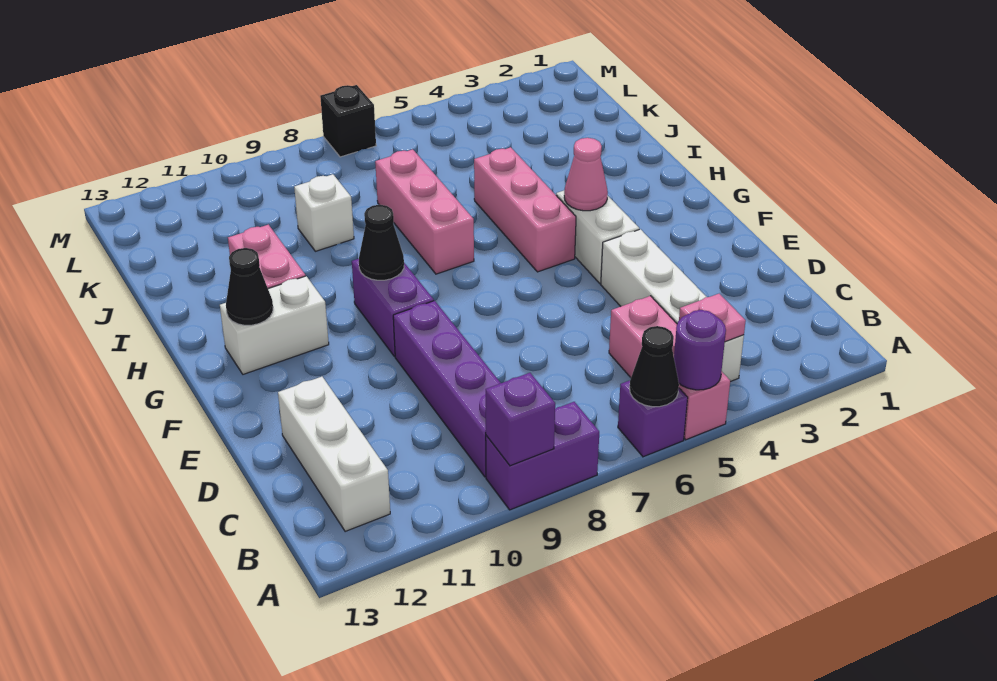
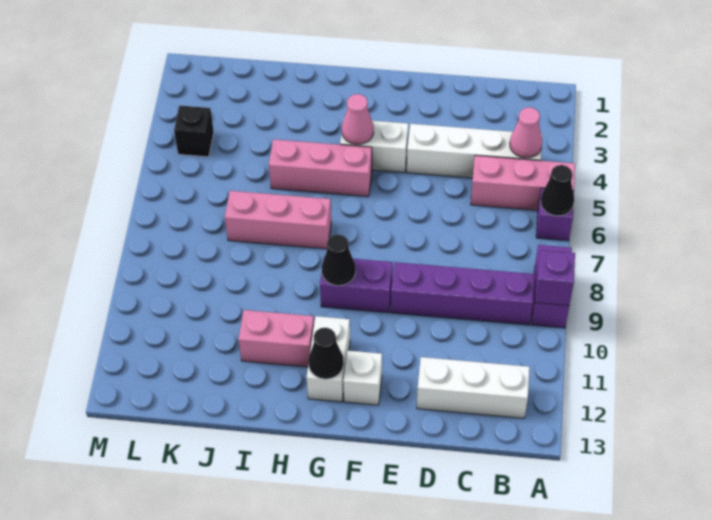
purple 1x1 round brick [674,310,726,390] -> none
pink 1x1 plate [679,294,746,342] -> pink 1x1 cone [510,107,542,158]
white 1x1 brick [294,174,354,251] -> white 1x1 brick moved to [343,351,382,405]
black 1x1 brick [320,85,376,157] -> black 1x1 brick moved to [174,106,214,157]

